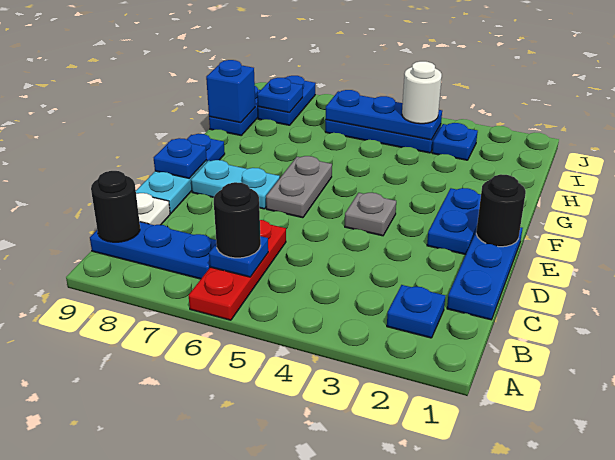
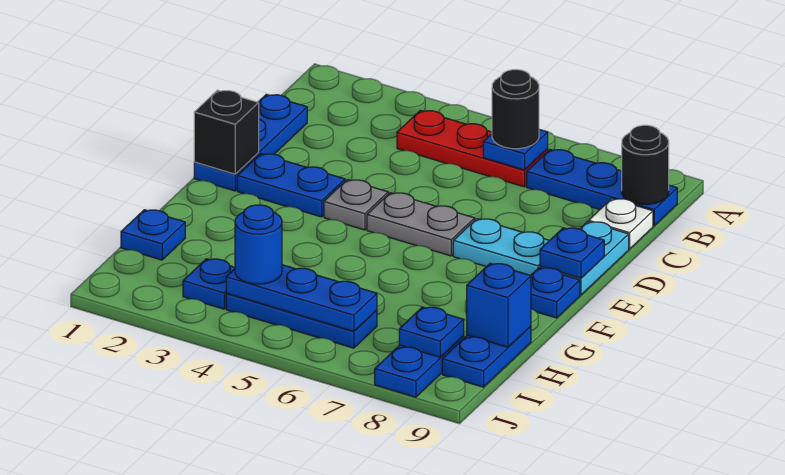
red 1x3 plate [189,220,286,320] -> red 1x3 plate turned to [397,110,548,187]
blue 1x1 plate [387,285,445,338] -> blue 1x1 plate moved to [121,210,185,260]
black 1x1 round brick [476,174,526,247] -> black 1x1 brick [194,90,259,174]
blue 1x2 plate [427,188,481,255] -> blue 1x2 plate turned to [237,154,345,217]
grey 1x2 plate [266,156,332,218] -> grey 1x2 plate turned to [367,193,475,256]
white 1x1 round brick [402,61,442,124] -> blue 1x1 round brick [235,205,282,284]

